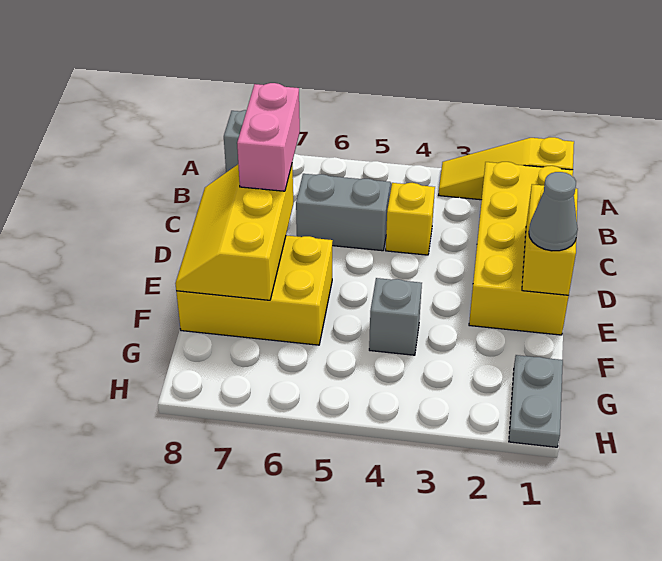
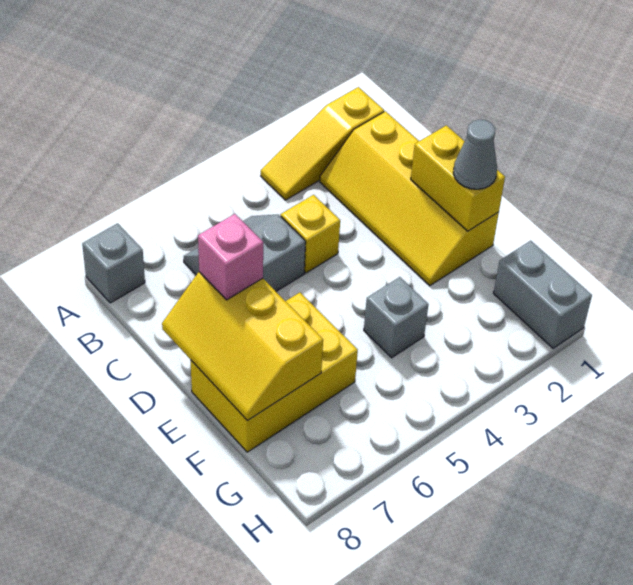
yellow 2x4 brick [469,162,573,335] -> yellow 2x4 slope [320,111,499,286]
pink 1x2 brick [237,83,300,191] -> pink 1x1 brick [198,214,263,300]
grey 1x2 plate [509,355,563,447] -> grey 1x2 brick [493,241,592,348]

